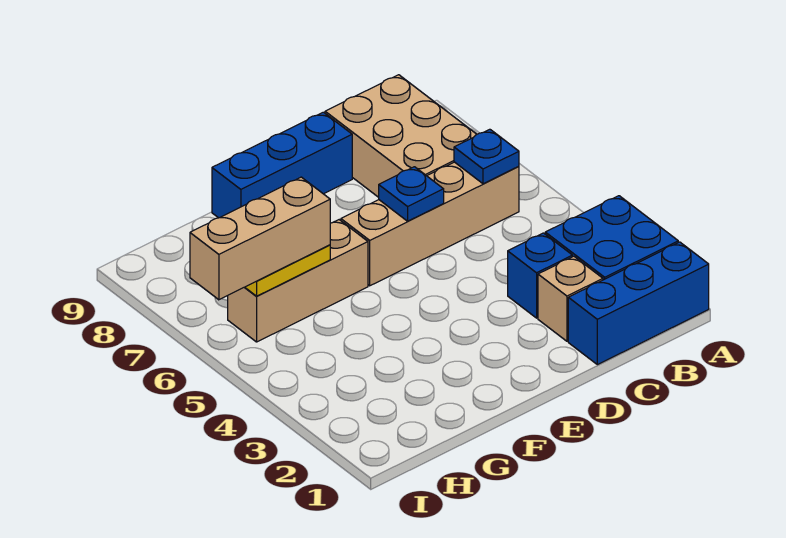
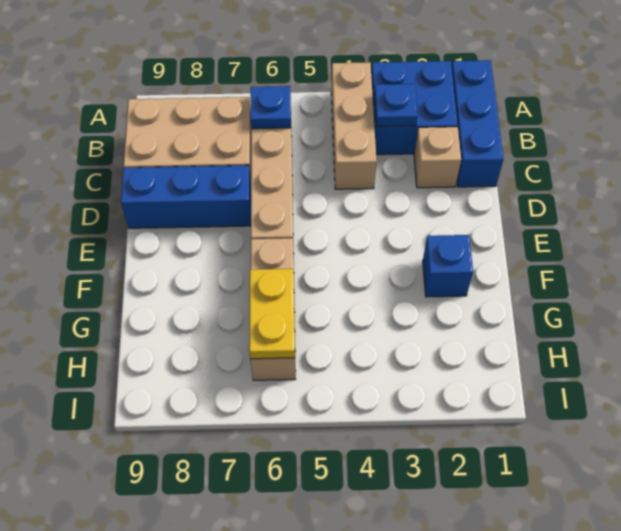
blue 1x1 brick [508,233,572,318] -> blue 1x1 brick moved to [423,235,473,297]
blue 1x1 plate [379,167,444,221] -> blue 1x1 plate moved to [374,84,417,126]
blue 1x3 brick [212,112,352,218] -> blue 1x3 brick turned to [121,165,251,228]
tan 1x3 brick [190,177,330,300] -> tan 1x3 brick moved to [331,62,377,189]

